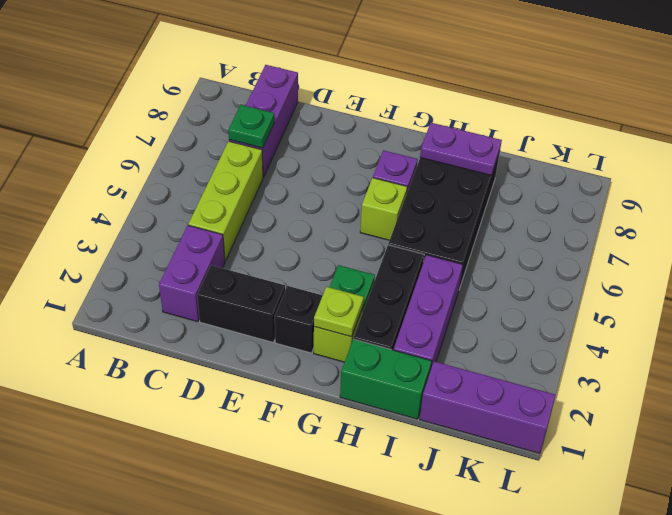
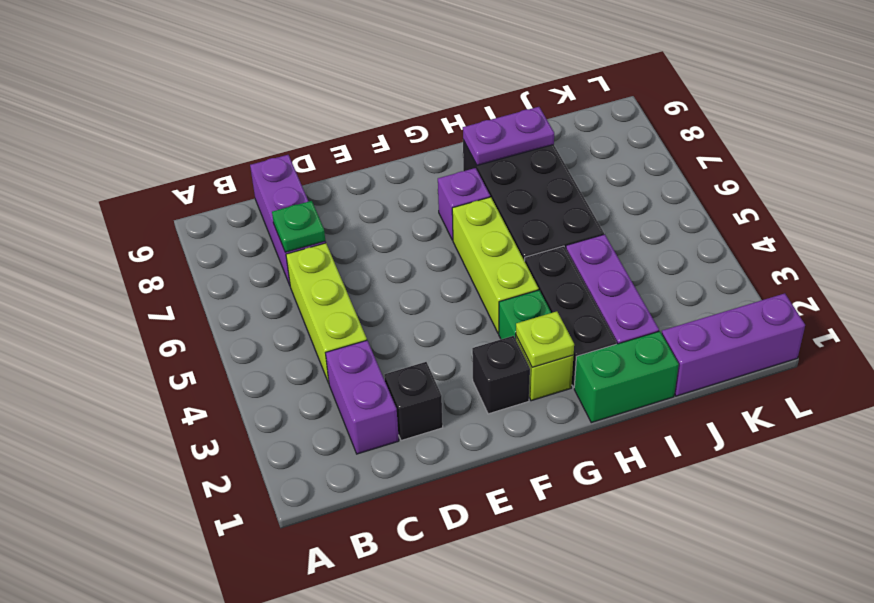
black 1x2 brick [197,265,285,342] -> black 1x1 brick [384,362,443,441]
lime 1x1 brick [360,178,407,240] -> lime 1x3 brick [452,197,539,334]

